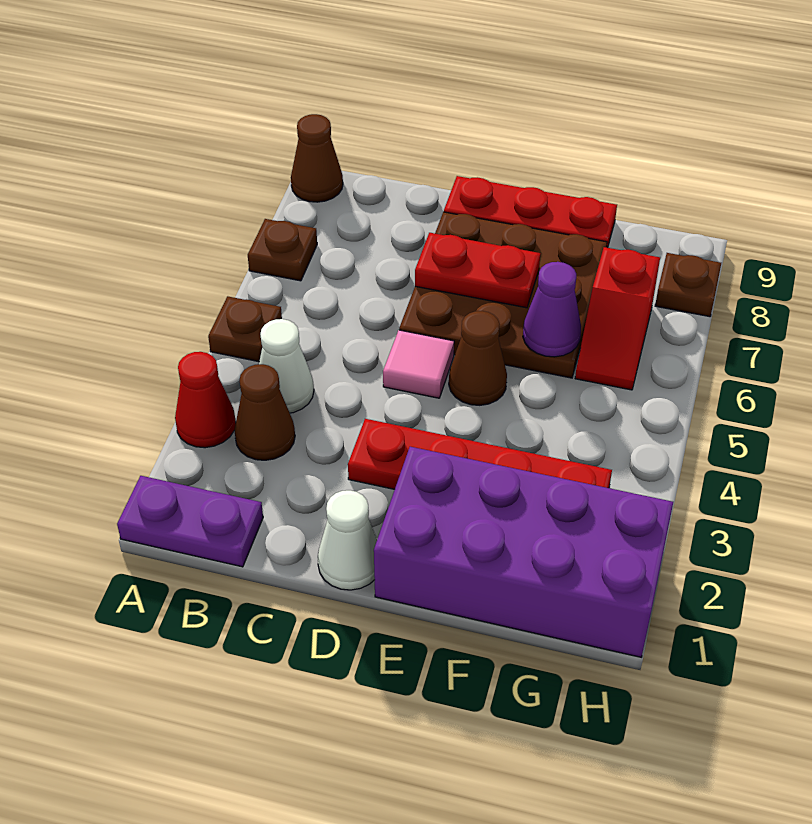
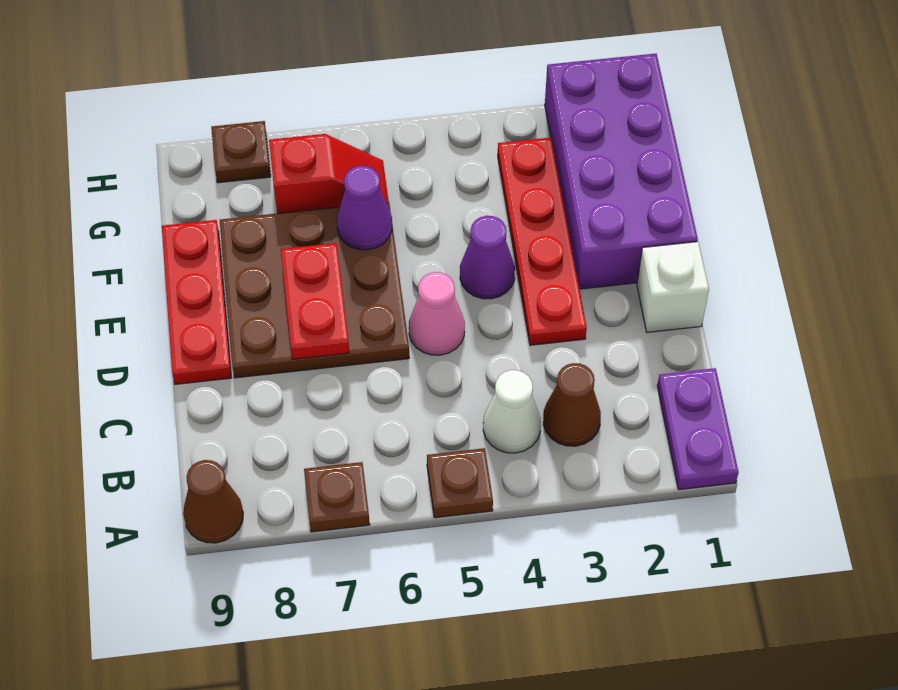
red 1x1 cone [175,352,236,448] -> none
white 1x1 cone [318,490,377,590] -> white 1x1 brick [637,242,709,332]
pink 1x1 tile [383,330,454,398] -> pink 1x1 cone [409,272,465,355]
none -> purple 1x1 cone [460,216,515,299]
brown 1x1 cone [449,311,507,405] -> none

